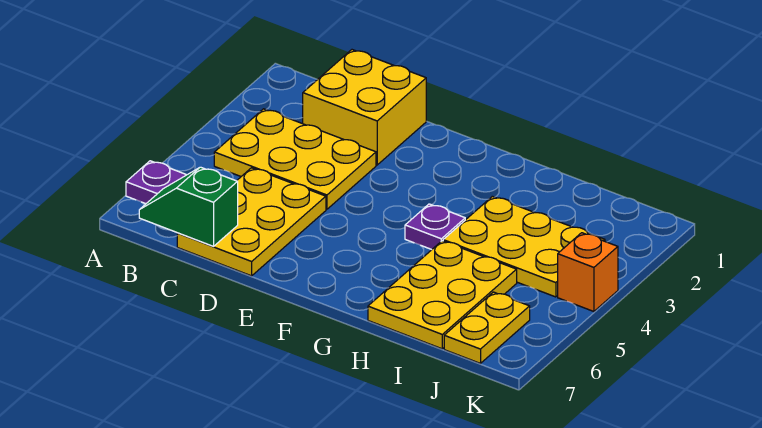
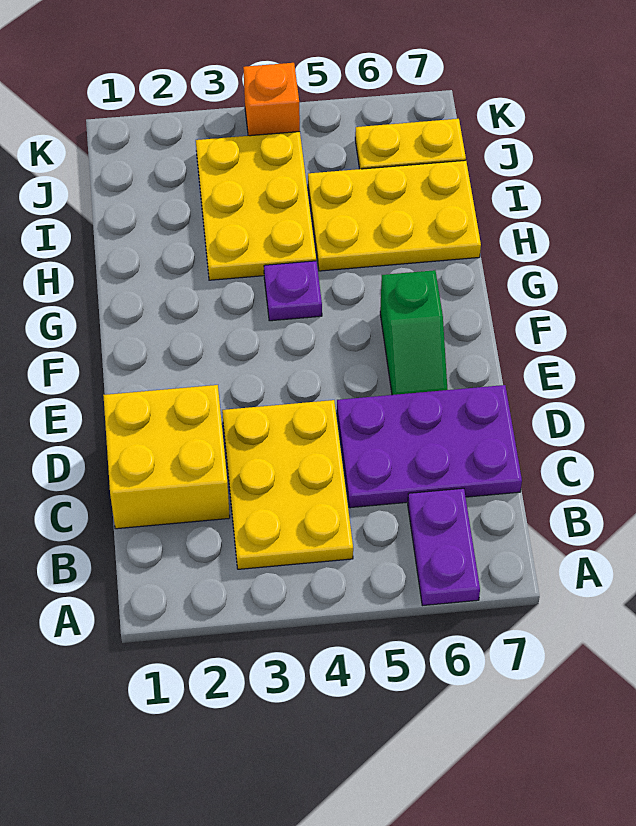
green 1x2 slope [139,167,238,246] -> green 1x2 slope moved to [380,270,447,395]
yellow 2x3 plate [177,168,326,276] -> purple 2x3 plate [337,385,522,508]

